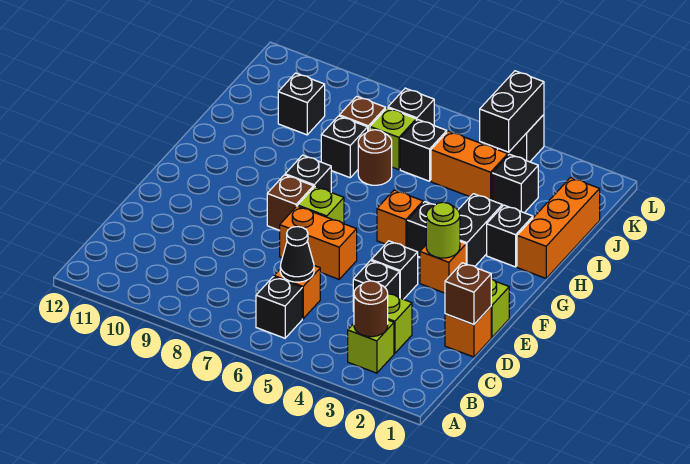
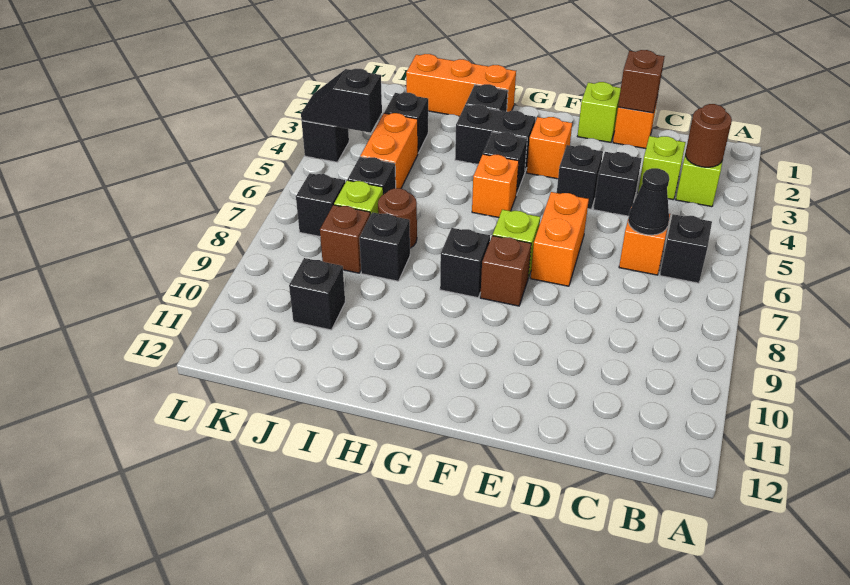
lime 1x1 round brick [426,202,460,258] -> none
black 1x2 brick [480,71,544,152] -> black 1x2 slope [301,69,382,133]

